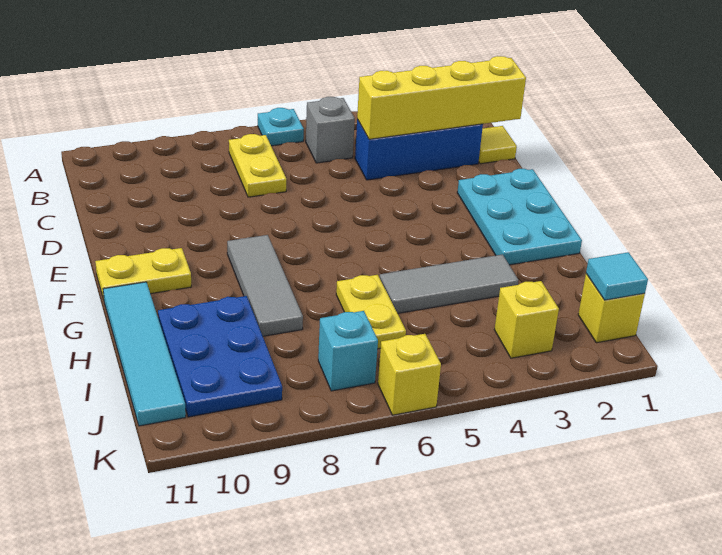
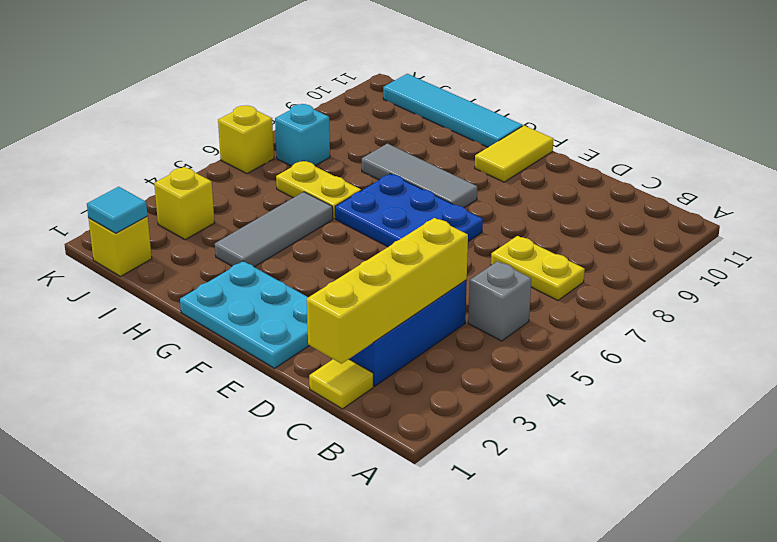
cyan 1x1 plate [258,108,304,146] -> none
yellow 1x2 plate [95,248,191,299] -> yellow 1x2 tile [475,126,553,182]
blue 2x3 plate [158,296,282,417] -> blue 2x3 plate moved to [335,174,483,247]

